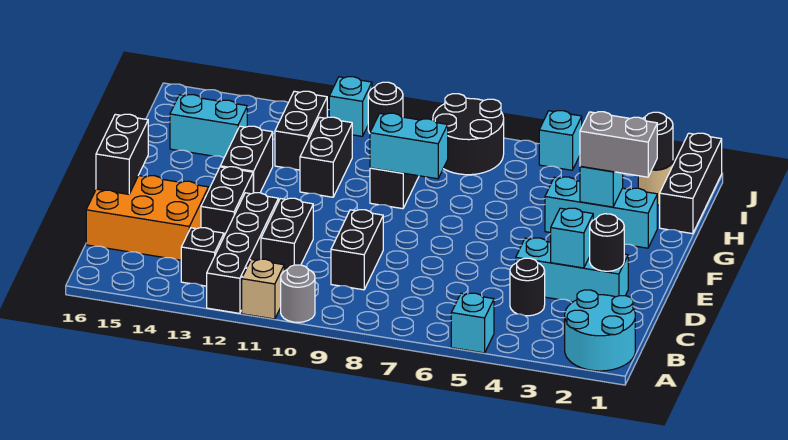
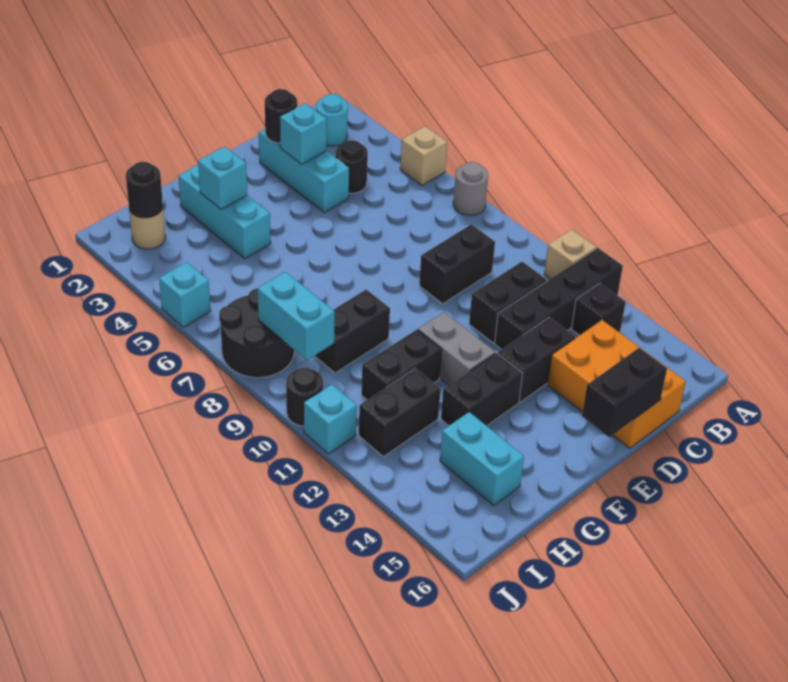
cyan 2x2 round brick [565,290,635,371] -> cyan 1x1 round brick [316,94,348,146]
cyan 1x1 brick [451,293,494,353] -> tan 1x1 brick [400,126,447,186]
grey 1x1 round brick [281,265,315,322] -> grey 1x1 round brick moved to [453,162,488,216]
grey 1x2 brick [580,112,657,177] -> grey 1x2 brick moved to [418,312,495,385]
cyan 1x2 brick [370,113,448,179] -> cyan 1x2 brick moved to [258,272,335,360]
black 1x3 brick [660,133,722,234] -> none

